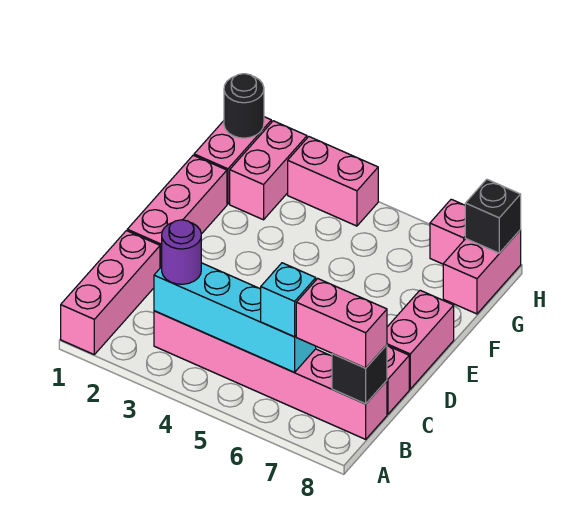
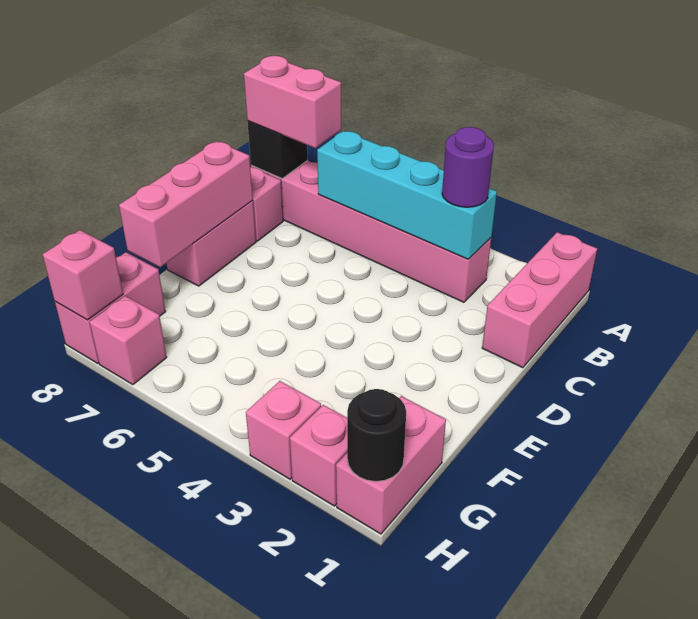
cyan 1x1 brick [261,263,316,337] -> none
pink 1x3 brick [127,155,227,268] -> pink 1x3 brick moved to [119,141,253,267]
pink 1x2 brick [230,121,307,220] -> pink 1x1 brick [290,405,347,506]
pink 1x2 brick [288,137,378,226] -> pink 1x1 brick [246,381,321,479]
black 1x1 brick [465,179,521,253] -> pink 1x1 brick [43,230,123,320]

